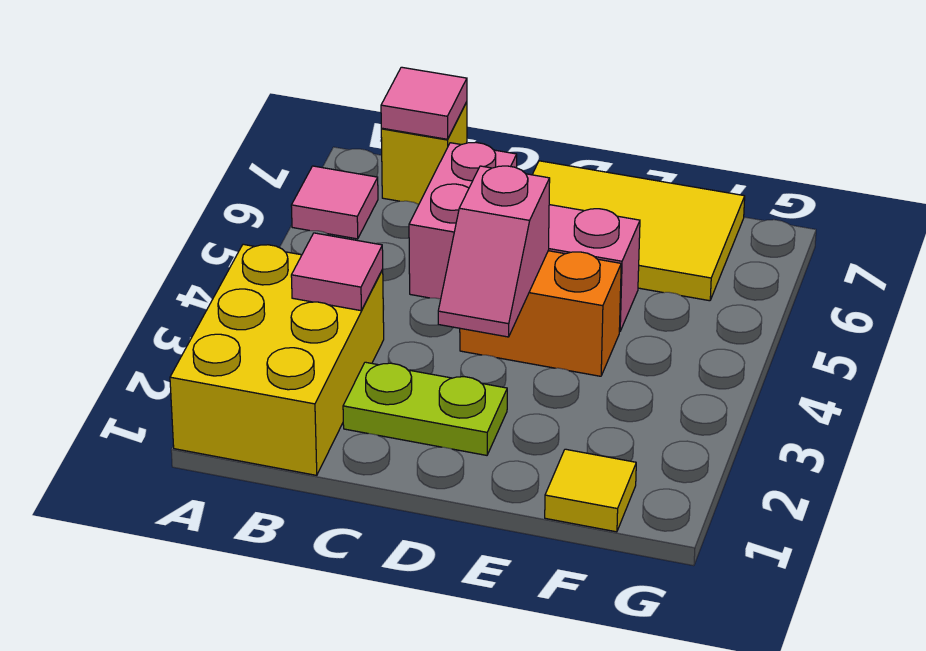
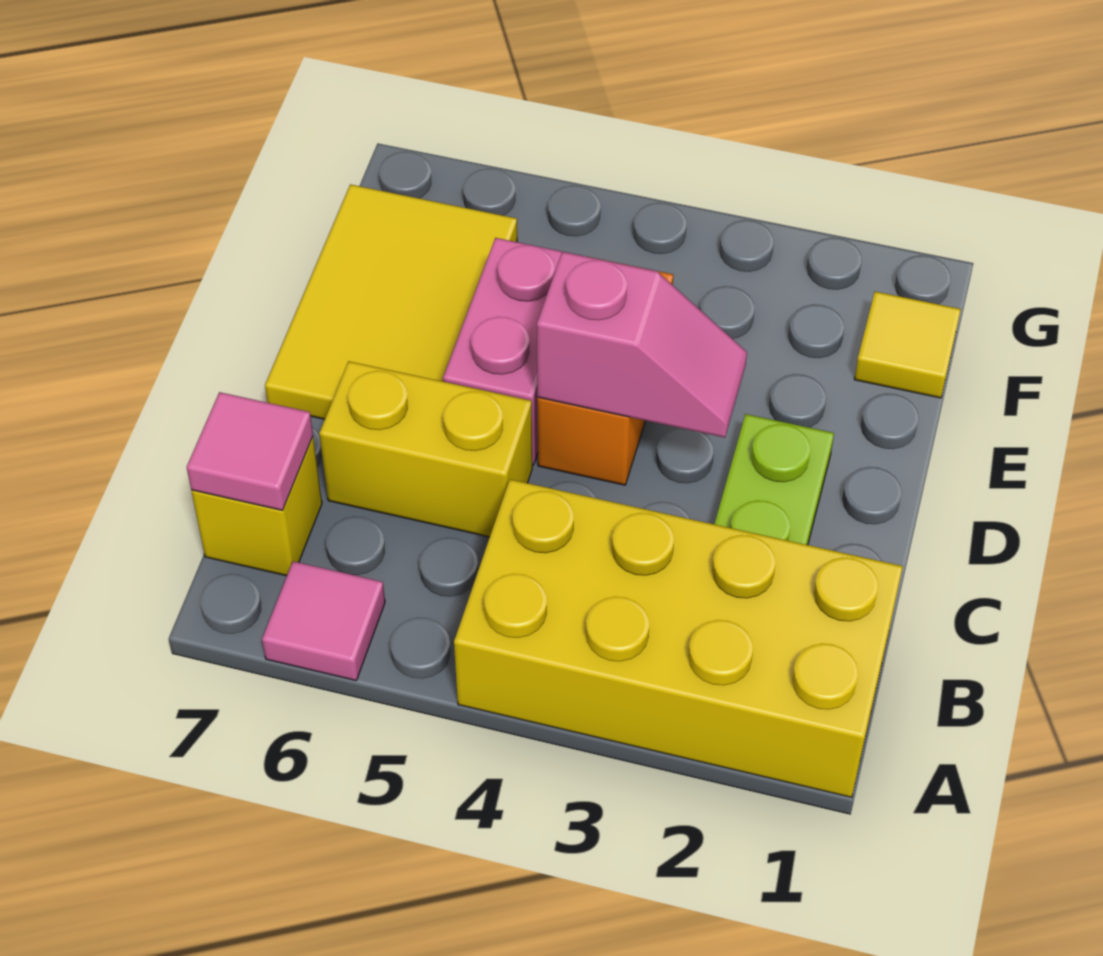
yellow 2x3 brick [170,244,384,475] -> yellow 2x4 brick [454,479,903,798]
pink 1x1 tile [291,233,383,311] -> none
pink 1x2 brick [409,142,517,299] -> yellow 1x2 brick [319,361,532,537]

